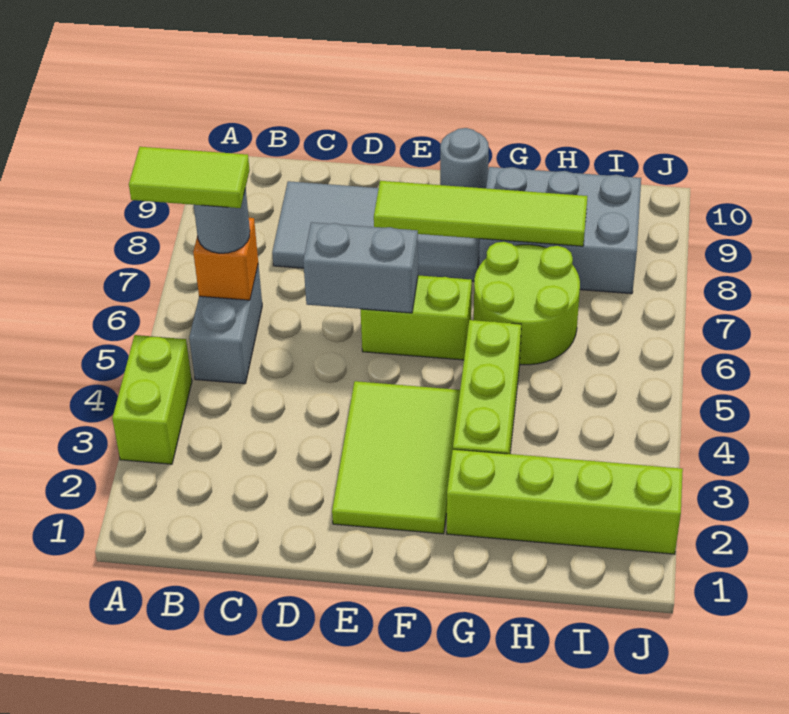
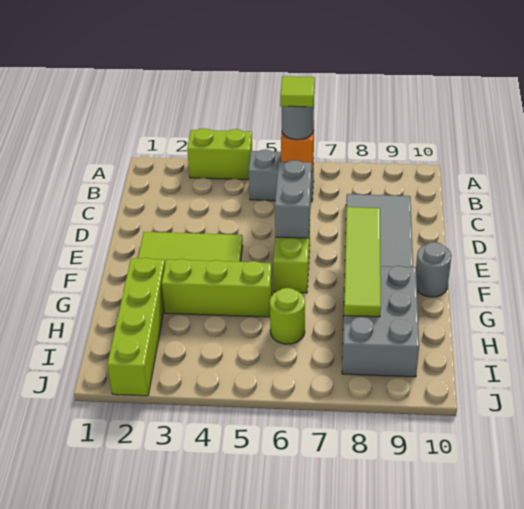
lime 1x2 tile [129,147,250,208] -> lime 1x1 tile [280,76,315,107]
lime 2x2 round brick [474,242,580,365] -> lime 1x1 round brick [270,288,305,344]

